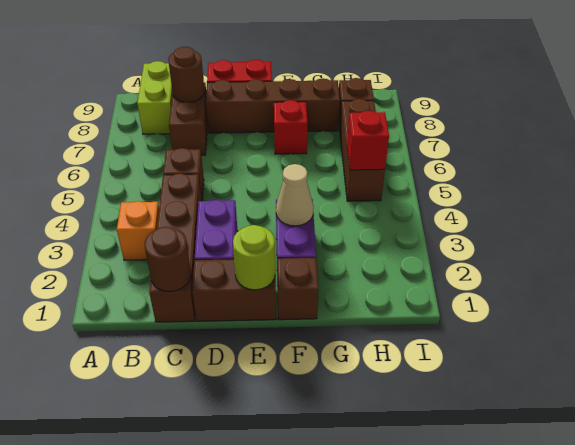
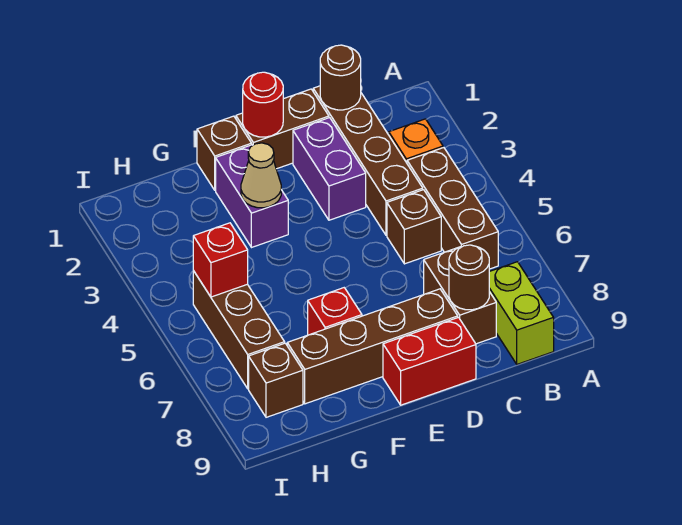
none -> brown 1x3 brick [407,148,498,269]
lime 1x1 round brick [233,225,275,290] -> red 1x1 round brick [243,72,283,137]

